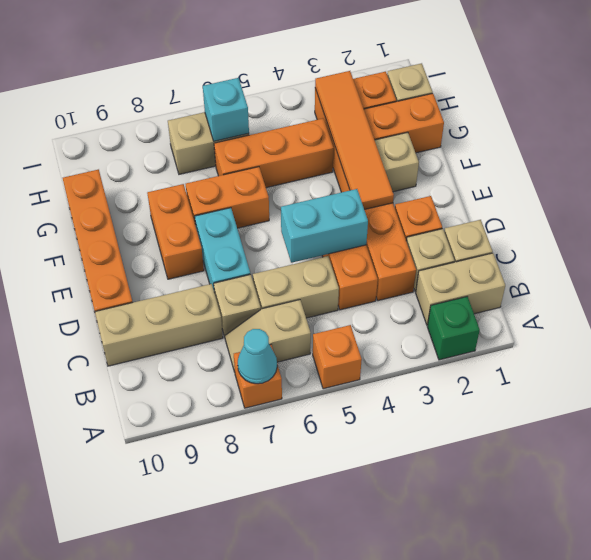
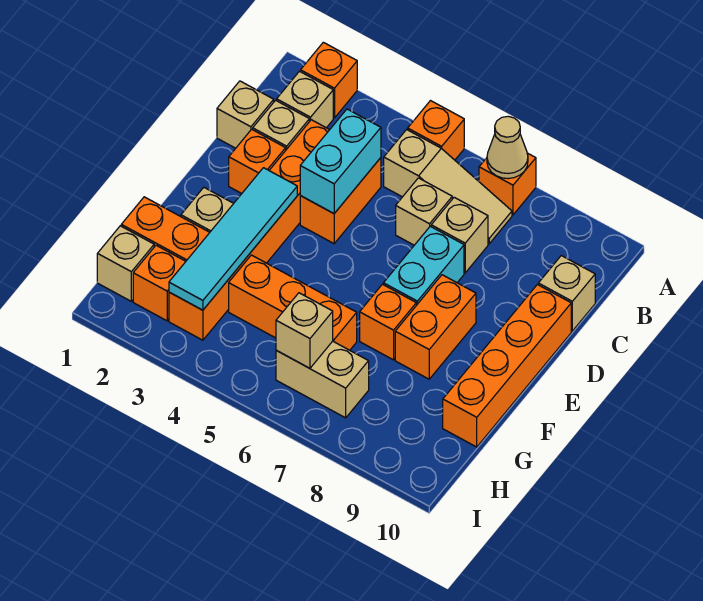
green 1x1 brick [427,297,480,360] -> orange 1x1 brick [301,42,357,118]
cyan 1x1 cone [238,329,277,384] -> tan 1x1 cone [487,116,528,179]
tan 1x2 brick [416,253,505,325] -> tan 1x1 brick [277,71,333,128]
tan 1x2 slope [225,300,311,372] -> tan 1x3 slope [384,130,512,244]
tan 1x2 brick [253,256,339,318] -> tan 1x1 brick [396,178,452,245]
tan 1x3 brick [95,284,223,366] -> tan 1x1 brick [538,256,595,331]
cyan 1x2 brick [281,189,368,263] -> cyan 1x2 brick turned to [300,109,381,214]
orange 1x4 tile [315,71,394,210] -> cyan 1x4 tile [169,168,297,310]
orange 1x2 brick [186,167,269,228] -> orange 1x1 brick [360,284,416,360]
cyan 1x1 brick [203,78,249,141] -> tan 1x1 brick [276,293,333,368]

